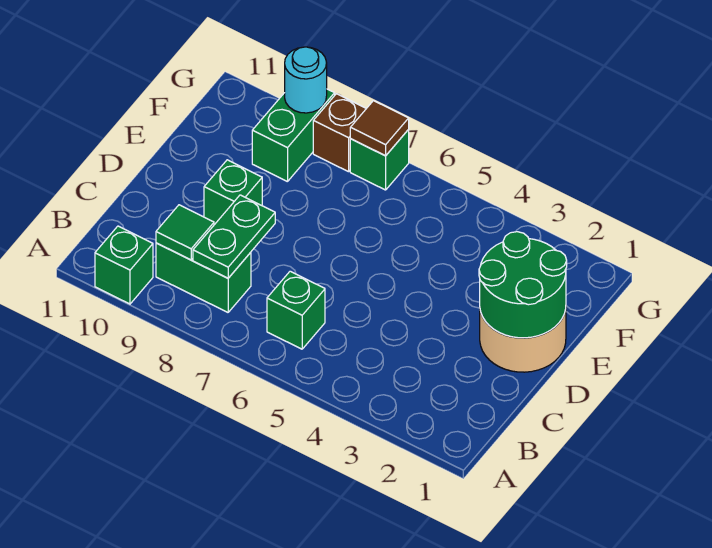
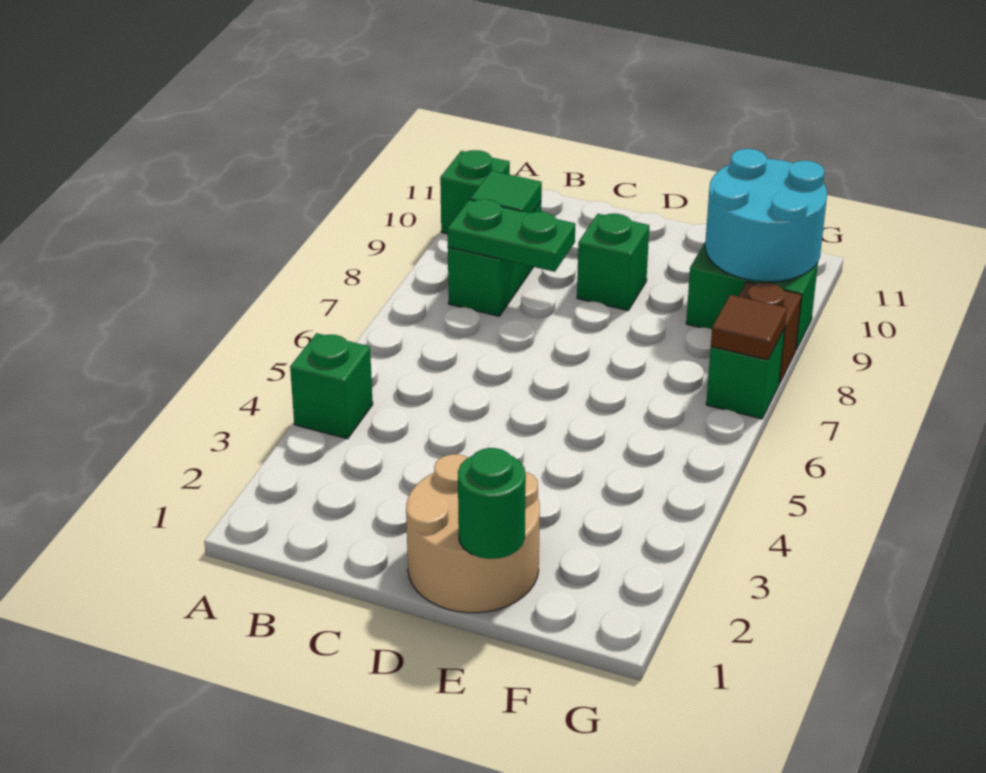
green 1x1 brick [267,271,325,349] -> green 1x1 brick moved to [290,333,373,439]
green 2x2 round brick [479,232,567,338] -> green 1x1 round brick [458,448,526,559]
cyan 1x1 round brick [285,47,327,113] -> cyan 2x2 round brick [705,149,827,282]

